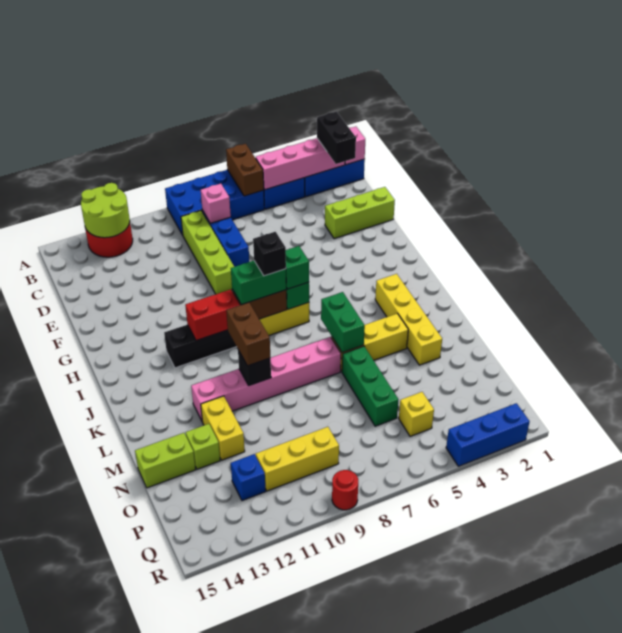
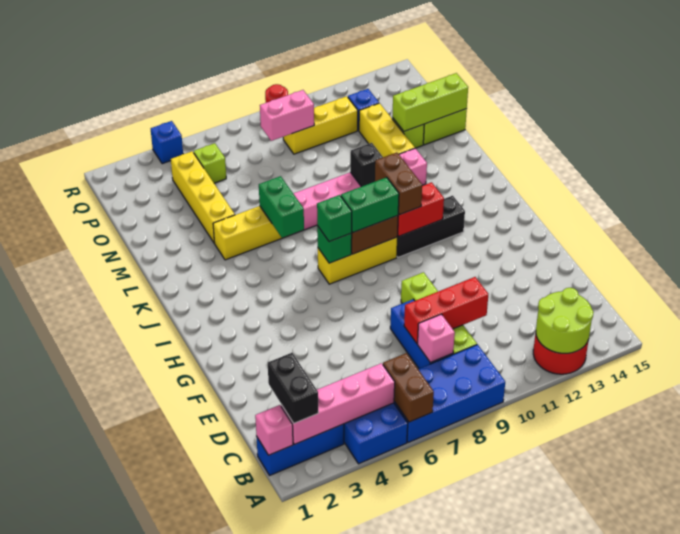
none -> red 1x3 brick [404,277,488,343]
lime 1x3 brick [325,187,395,239] -> lime 1x3 brick moved to [392,73,468,131]
black 1x1 brick [253,232,286,276] -> none
yellow 1x4 brick [375,274,442,365] -> yellow 1x4 brick moved to [171,151,235,243]
brown 1x2 brick [226,302,270,366] -> brown 1x2 brick moved to [375,152,423,215]
green 1x3 brick [342,346,399,426] -> none
yellow 1x2 brick [201,396,245,460] -> yellow 1x3 brick [359,103,415,157]
yellow 1x1 brick [399,392,434,437] -> lime 1x1 brick [194,143,226,183]
none -> pink 1x2 brick [260,90,314,141]
blue 1x3 brick [446,403,530,466] -> blue 1x1 brick [151,121,183,164]

